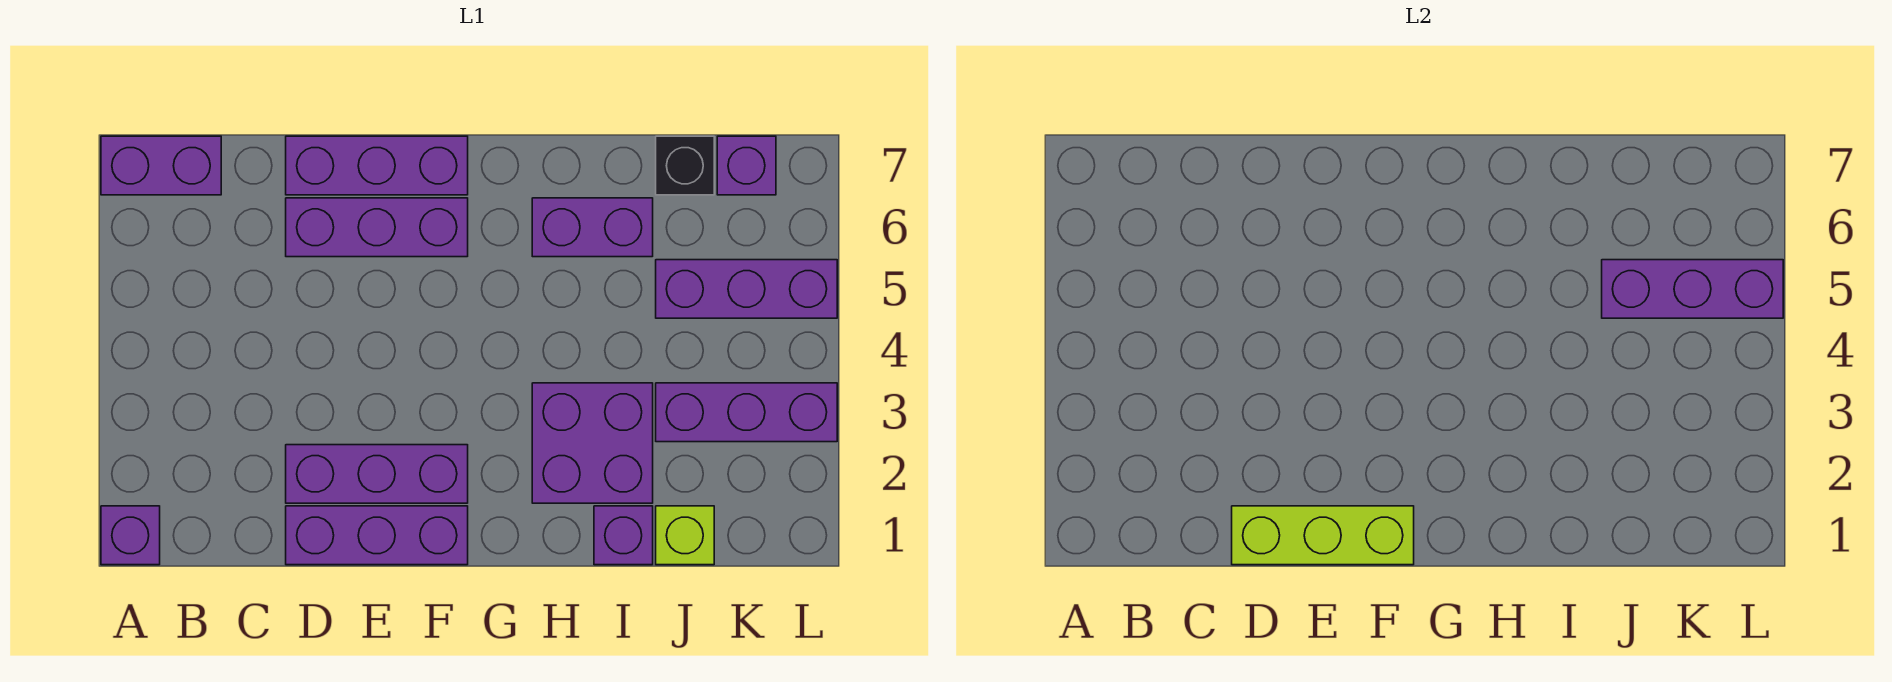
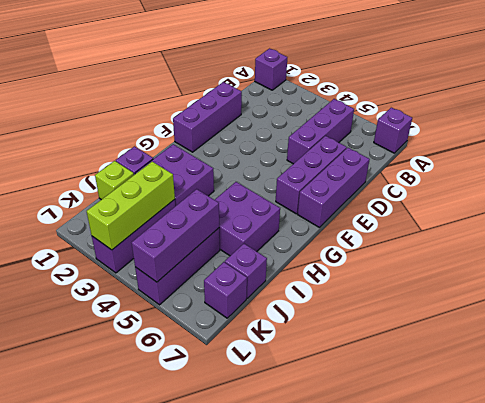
purple 1x2 brick [101,136,221,195] -> purple 1x1 brick [374,108,412,153]
lime 1x3 brick [1232,506,1414,565] -> lime 1x3 brick moved to [87,162,175,250]
purple 1x3 brick [286,445,468,503] -> purple 1x3 brick moved to [287,99,354,164]
purple 1x2 brick [532,198,653,257] -> purple 2x2 brick [215,182,280,256]
black 1x1 brick [656,136,714,195] -> purple 1x1 brick [225,244,267,298]

